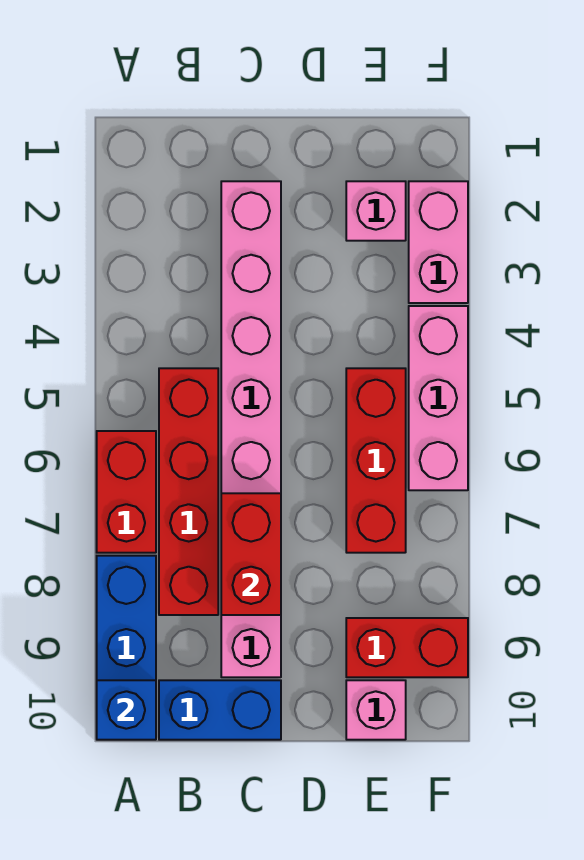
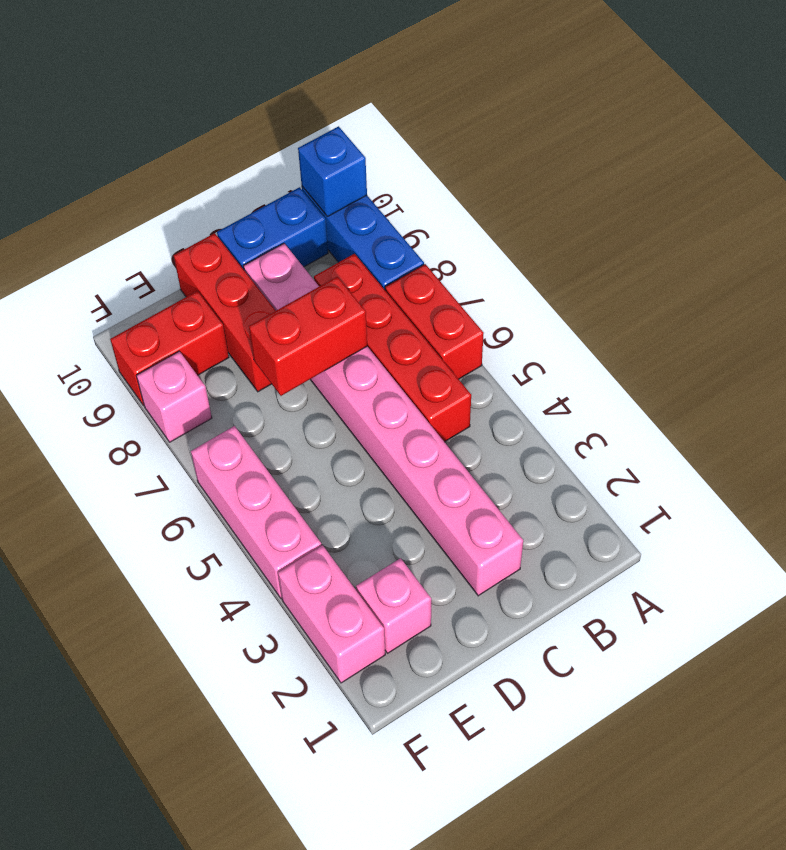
red 1x2 brick [221,493,281,615] -> red 1x2 brick turned to [249,277,367,396]
red 1x3 brick [346,368,406,553] -> red 1x3 brick moved to [174,233,275,392]
pink 1x1 brick [346,680,406,740] -> pink 1x1 brick moved to [136,351,212,442]

